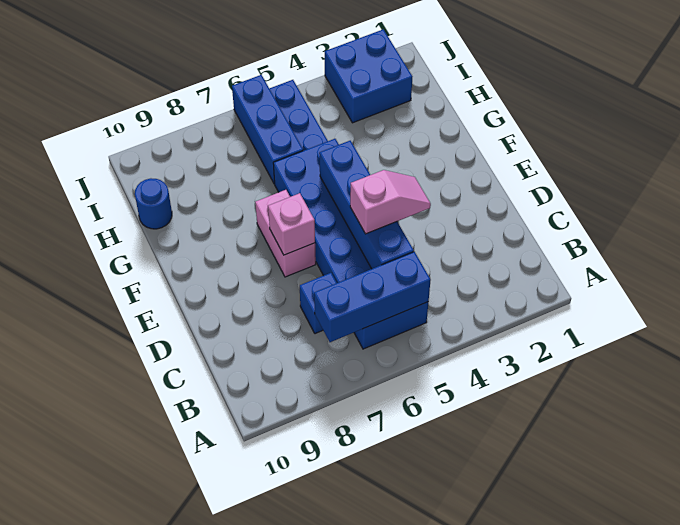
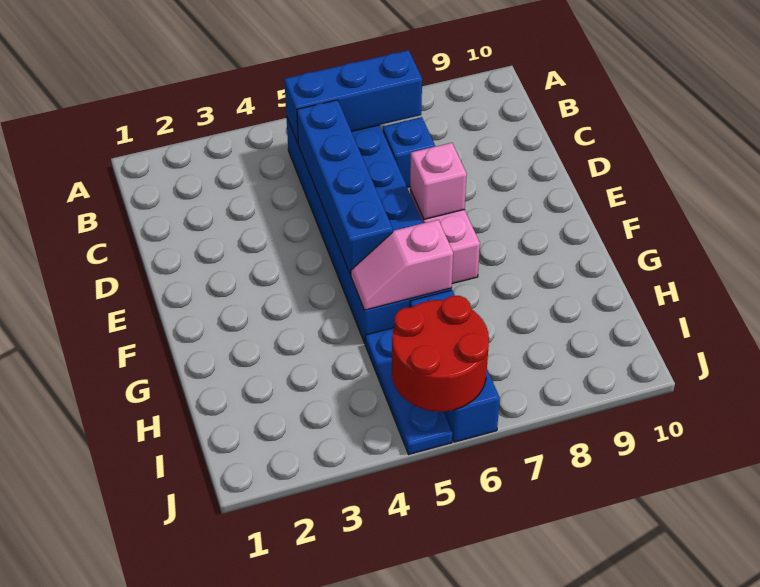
pink 1x2 slope [350,170,431,234] -> pink 1x2 slope moved to [351,220,453,310]
blue 1x1 round brick [135,178,172,229] -> none
blue 2x2 brick [325,29,412,123] -> none
none -> red 2x2 round brick [392,296,489,412]

